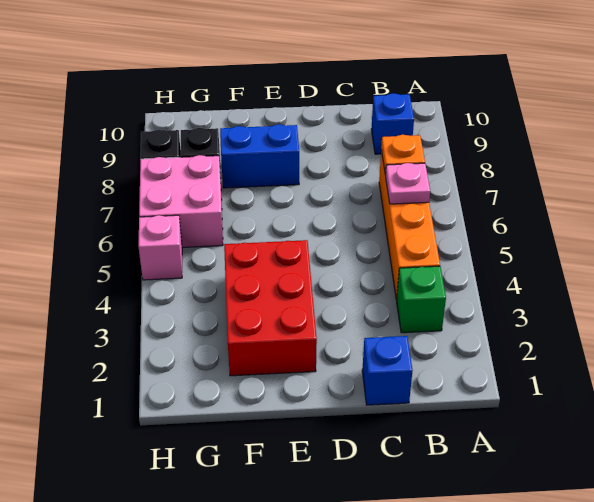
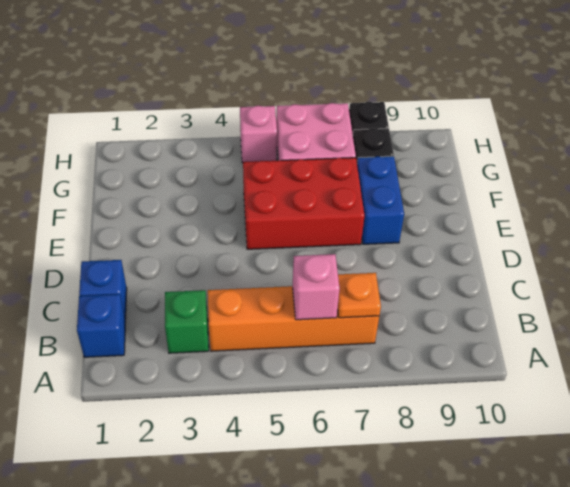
pink 1x1 plate [386,163,430,204] -> pink 1x1 brick [293,254,340,320]
blue 1x1 brick [371,93,414,154] -> blue 1x1 brick moved to [77,294,125,357]
red 2x3 brick [224,240,317,376] -> red 2x3 brick moved to [243,158,365,249]

